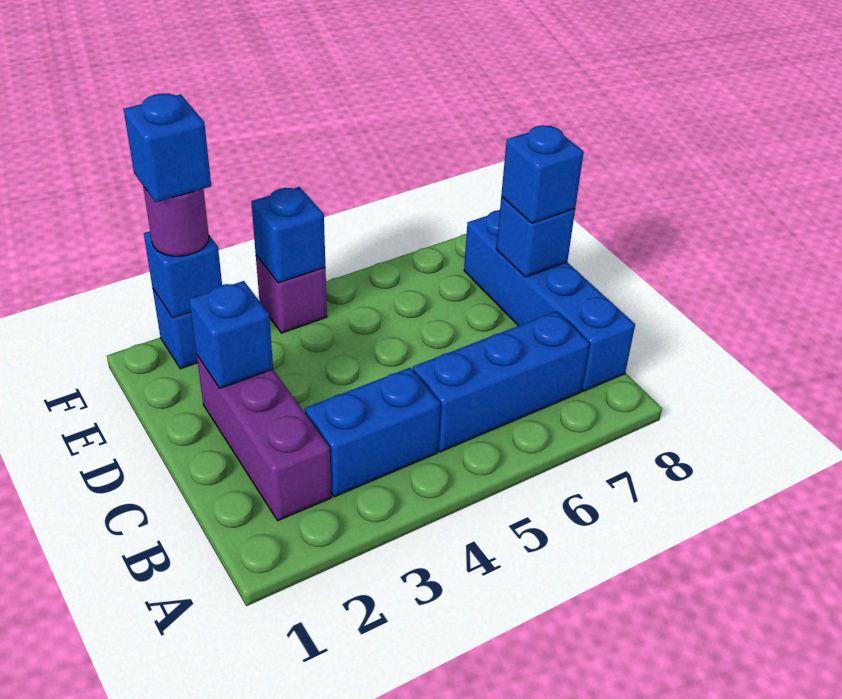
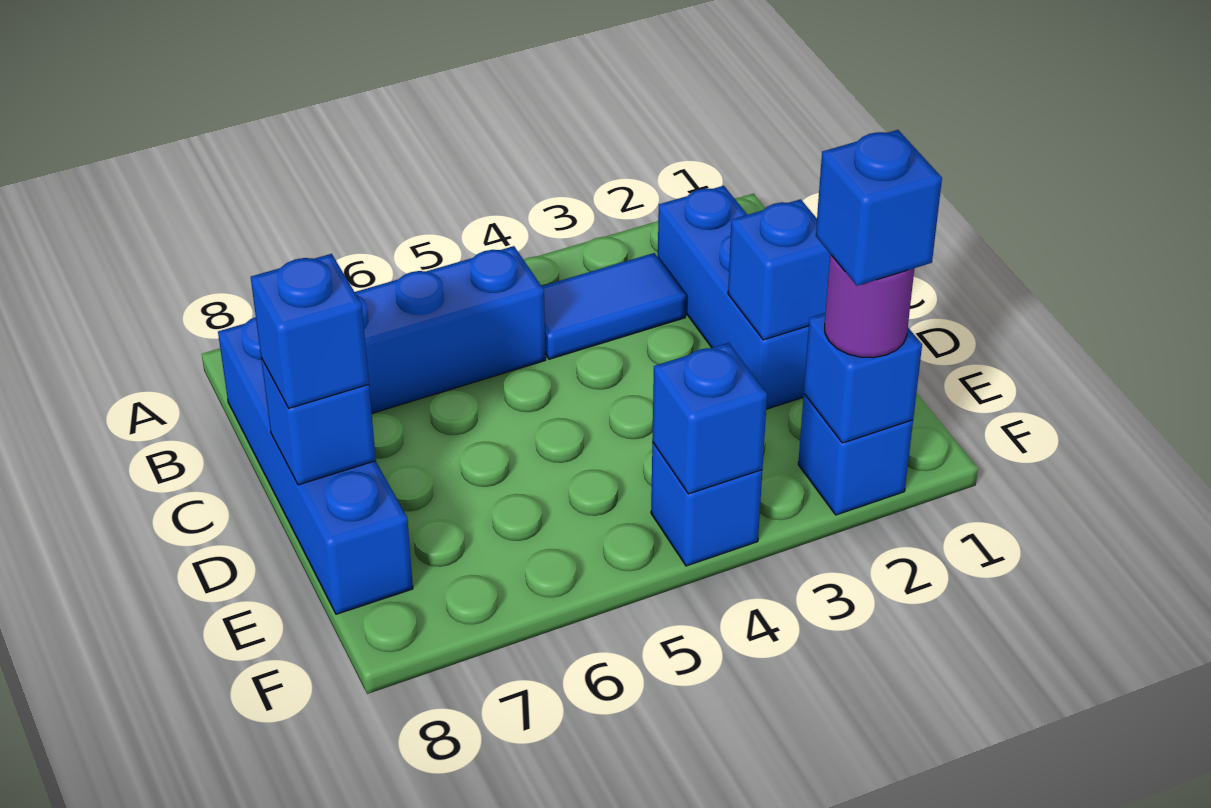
purple 1x3 brick [197,356,331,521] -> blue 1x3 brick [658,186,809,409]
blue 1x2 brick [305,368,440,497] -> blue 1x2 tile [542,253,686,359]
purple 1x1 brick [256,256,327,333] -> blue 1x1 brick [651,443,762,566]

